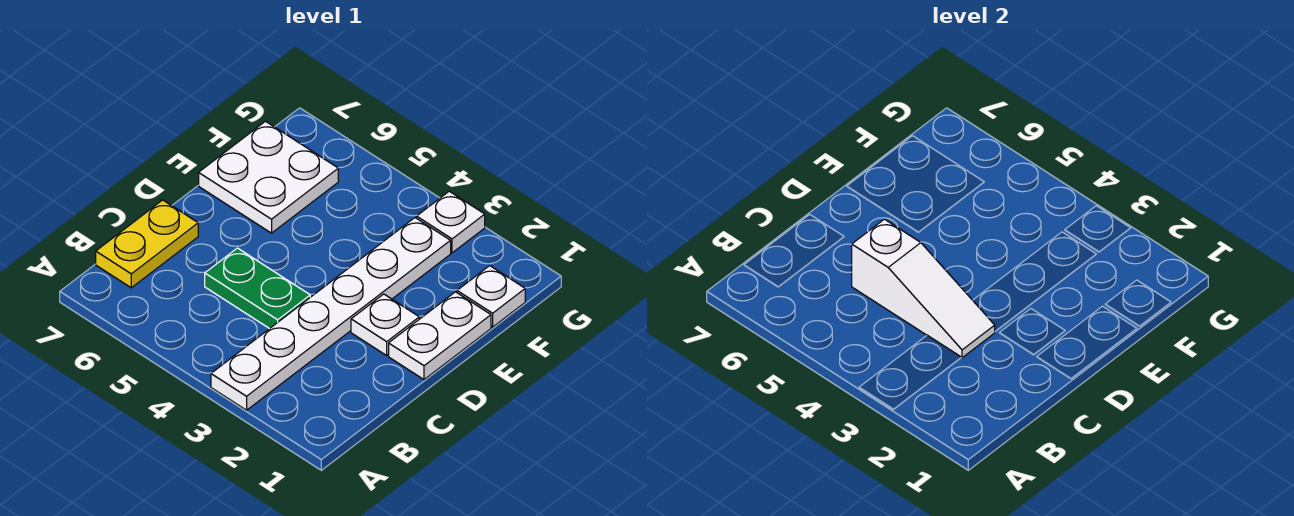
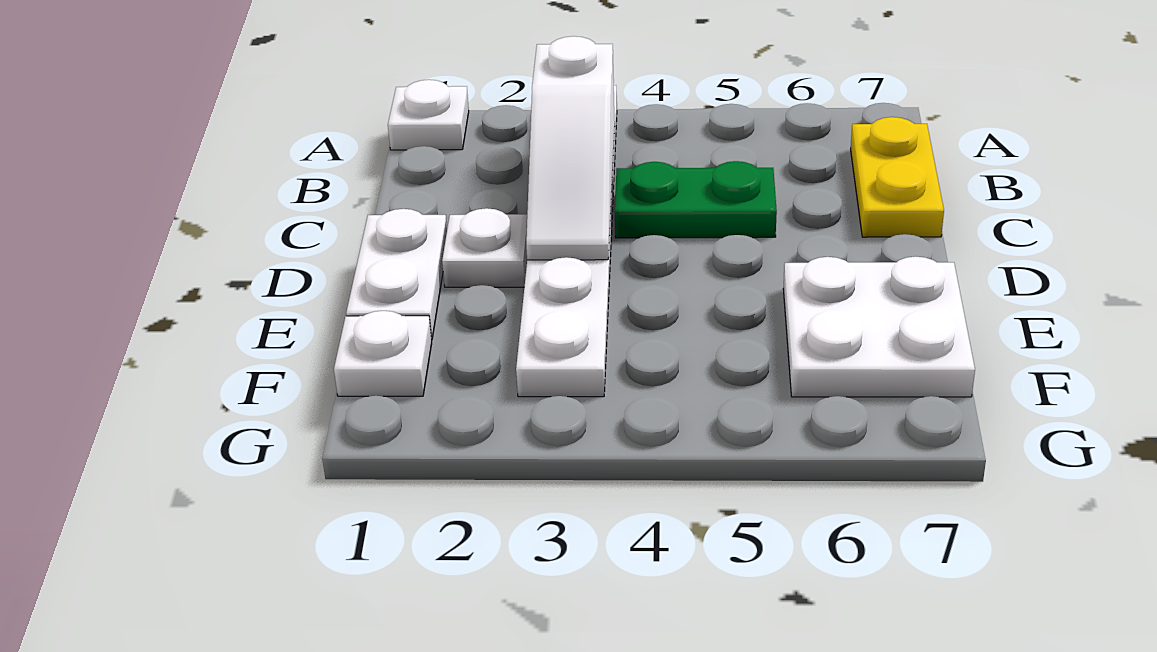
white 1x3 slope [852,219,995,358] -> white 1x3 slope turned to [526,36,615,260]
white 1x1 plate [417,191,485,253] -> white 1x1 plate moved to [388,80,469,150]

